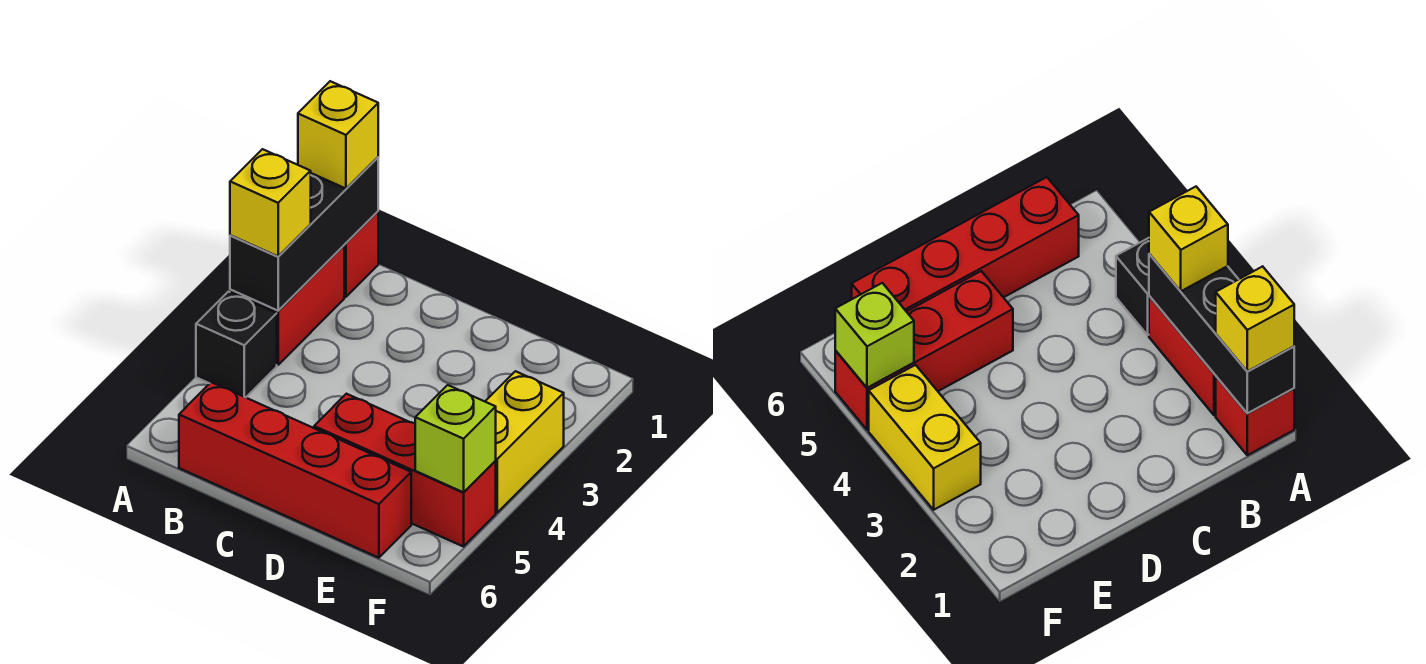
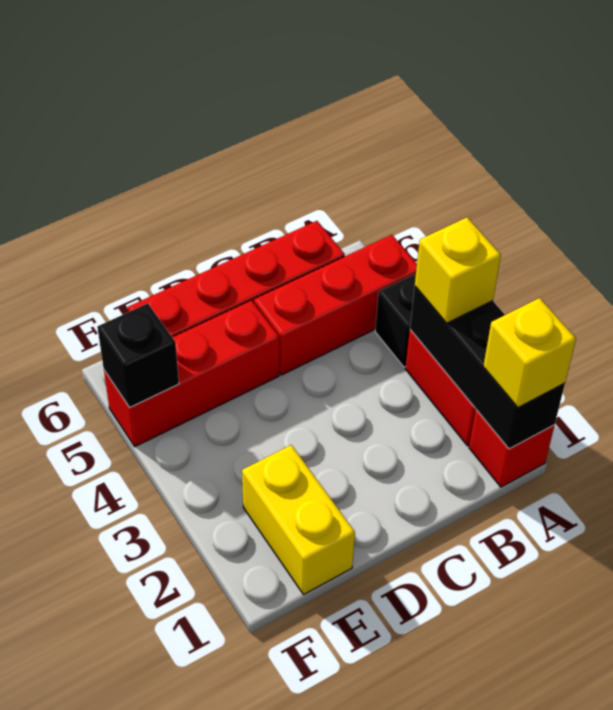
none -> red 1x3 brick [254,235,417,375]
yellow 1x2 brick [485,371,564,512] -> yellow 1x2 brick moved to [242,445,355,595]
lime 1x1 brick [415,385,496,492] -> black 1x1 brick [97,303,179,408]

